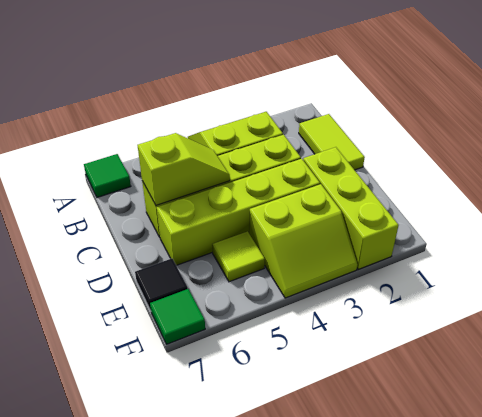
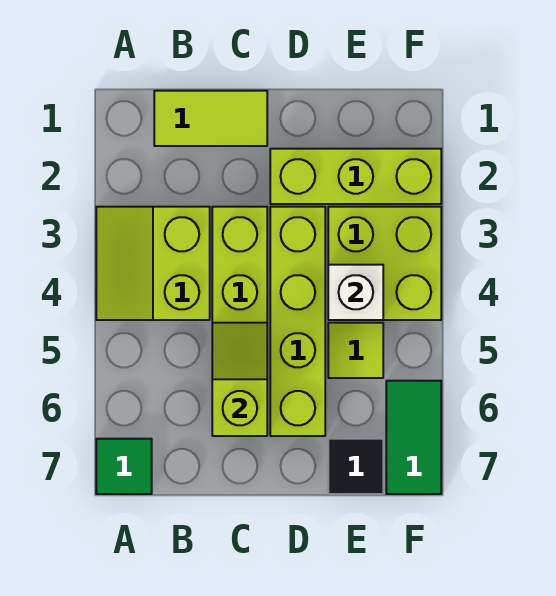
lime 2x2 slope [249,184,357,298] -> lime 2x2 brick [328,207,441,320]
none -> white 1x1 brick [328,265,383,320]
green 1x1 tile [150,289,205,344] -> green 1x2 tile [386,381,441,494]

